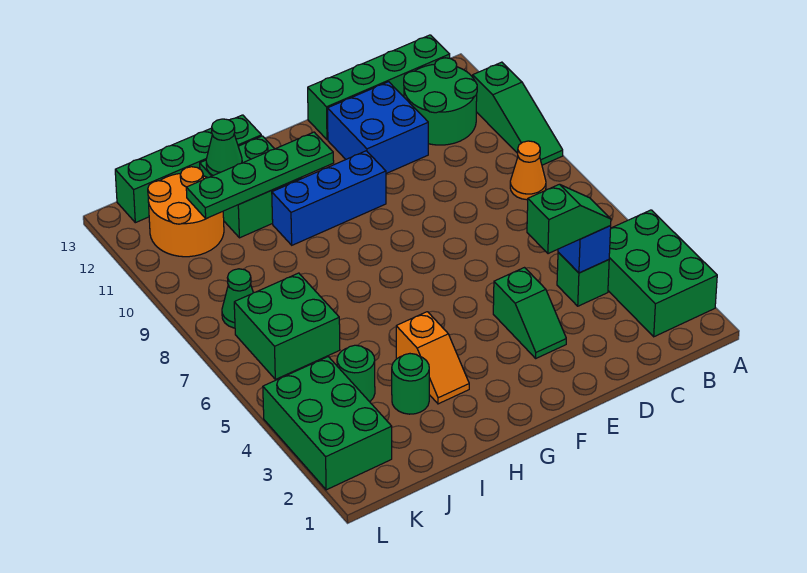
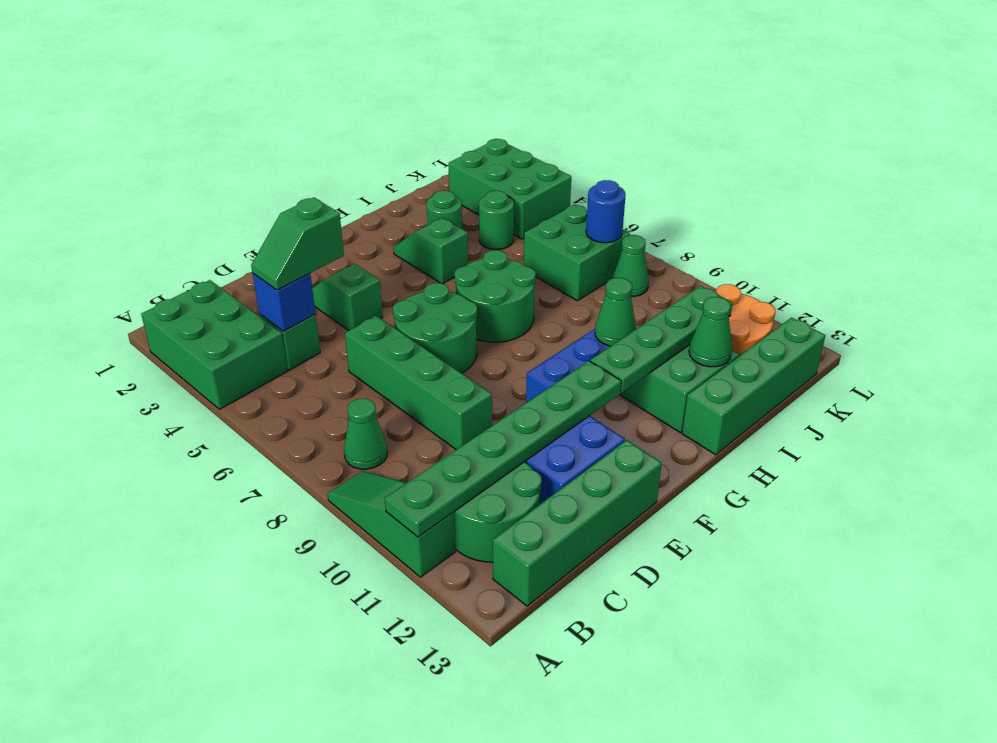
none -> green 1x6 plate [385,361,621,537]
orange 1x1 cone [510,141,546,200] -> green 1x1 cone [344,399,387,469]
none -> green 1x4 brick [345,316,492,450]
none -> green 2x2 round brick [393,283,477,373]
none -> green 2x2 round brick [455,250,536,342]
orange 1x2 slope [396,312,469,404] -> green 1x2 slope [393,218,468,284]
none -> green 1x1 cone [595,278,636,346]
none -> blue 1x1 round brick [586,180,625,243]

